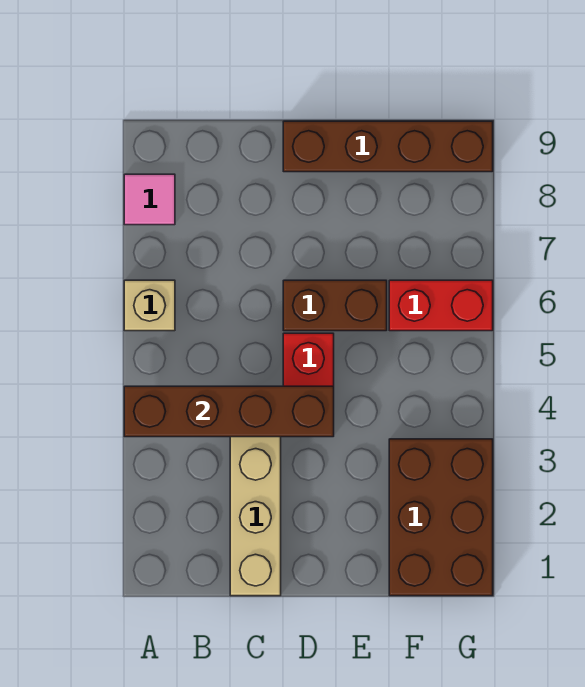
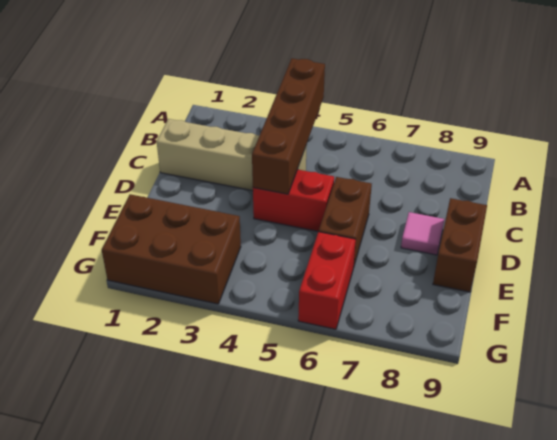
tan 1x1 brick [124,280,175,331] -> none
pink 1x1 tile [124,174,175,225] -> pink 1x1 tile moved to [401,212,444,255]
brown 1x4 brick [283,121,493,172] -> brown 1x2 brick [433,198,487,292]

